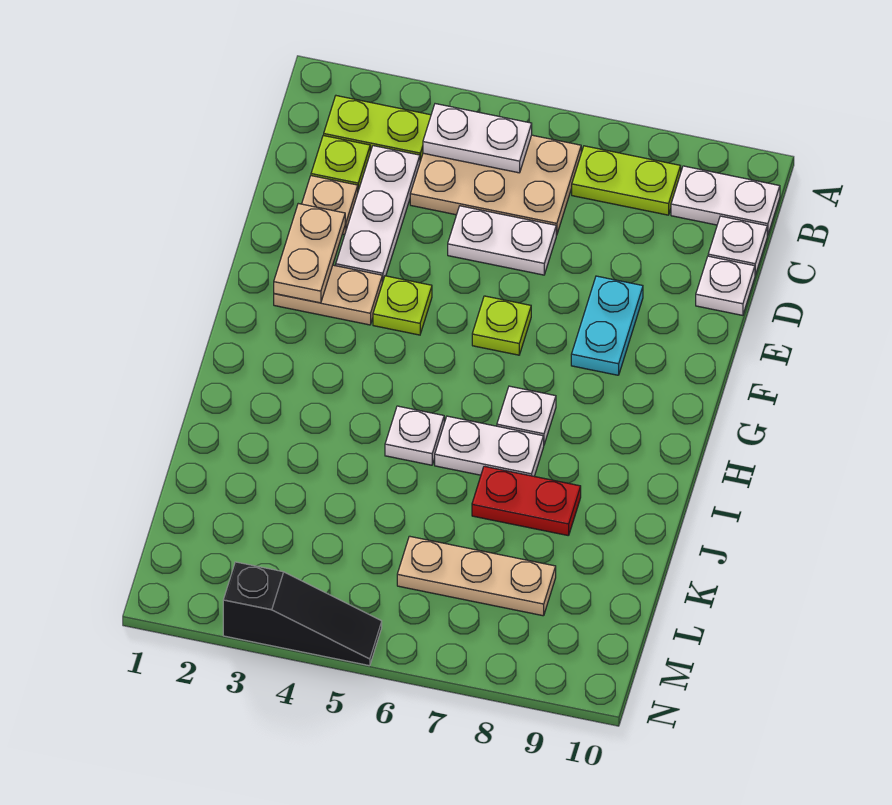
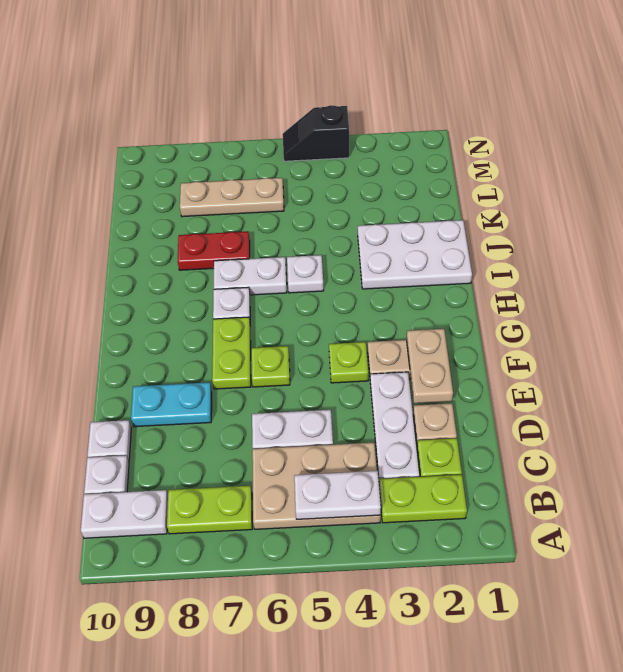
cyan 1x2 plate [571,276,643,375] -> cyan 1x2 plate turned to [131,382,212,427]
none -> lime 1x2 plate [212,317,251,389]
none -> white 2x3 plate [358,220,472,289]
black 1x3 slope [223,562,382,666] -> black 1x2 slope [283,105,349,161]

